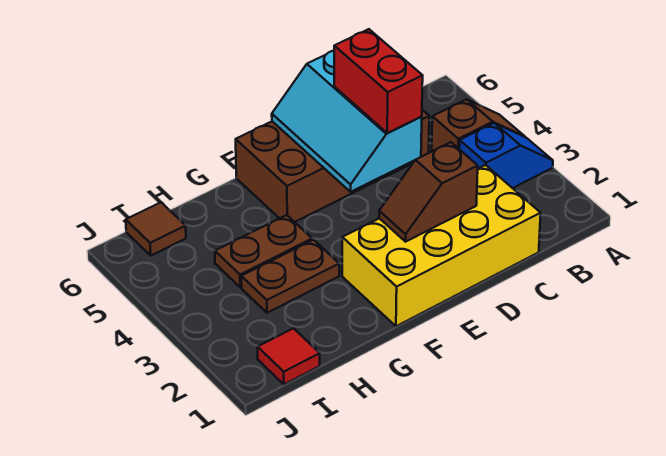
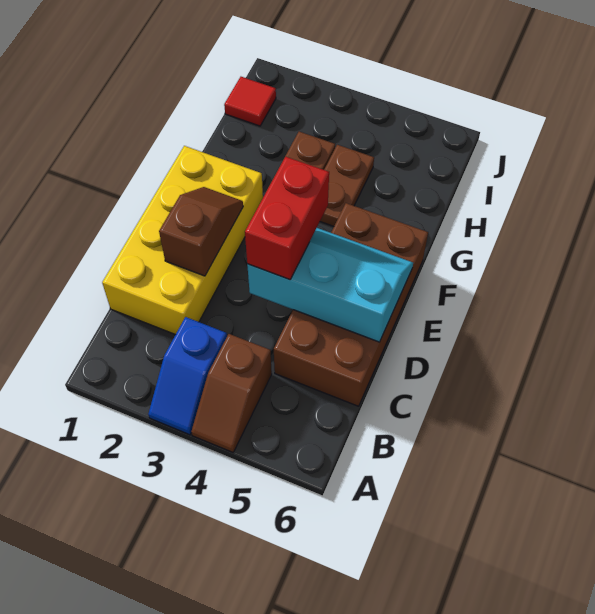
red 1x2 brick [334,29,423,133] -> red 1x2 brick turned to [245,157,329,280]
brown 1x1 tile [126,202,186,255] -> none

